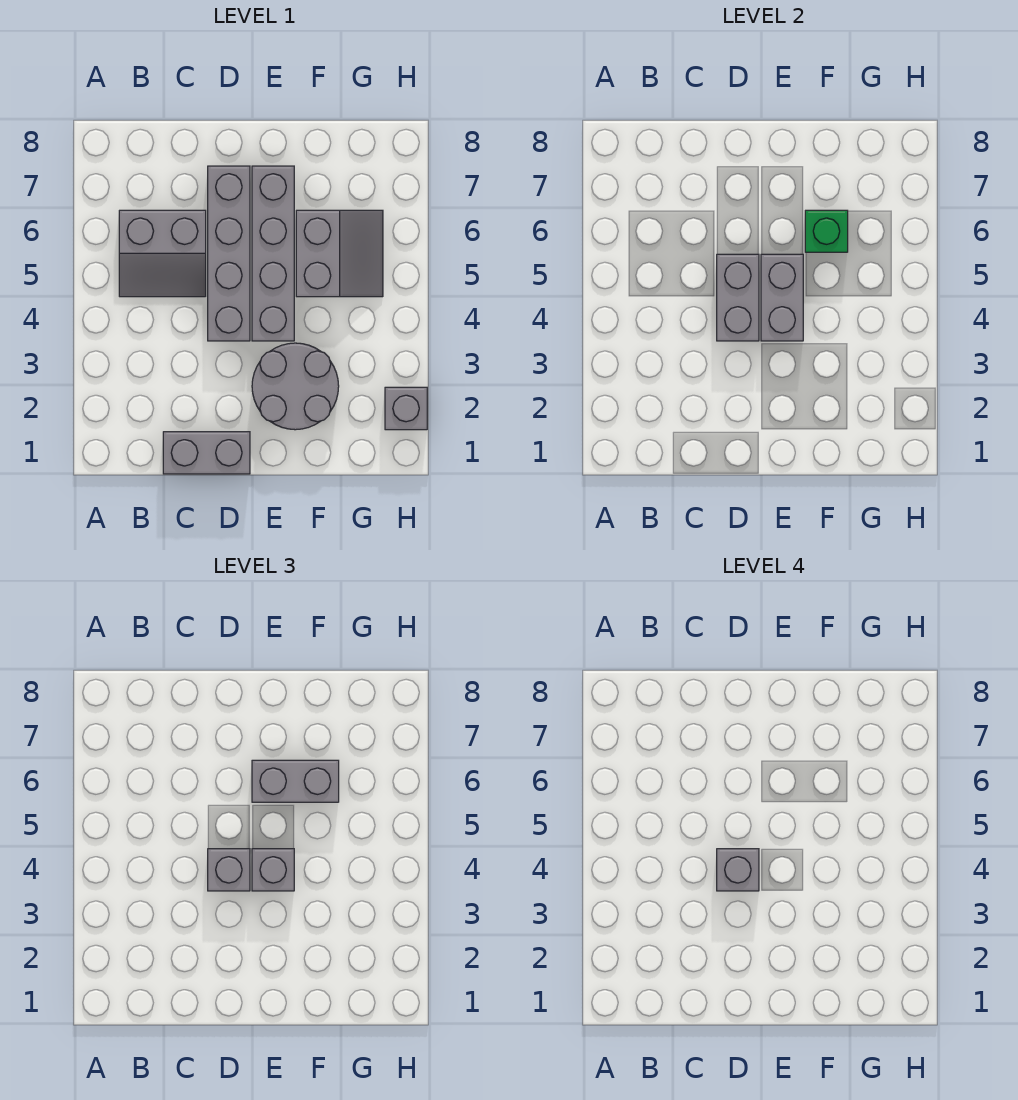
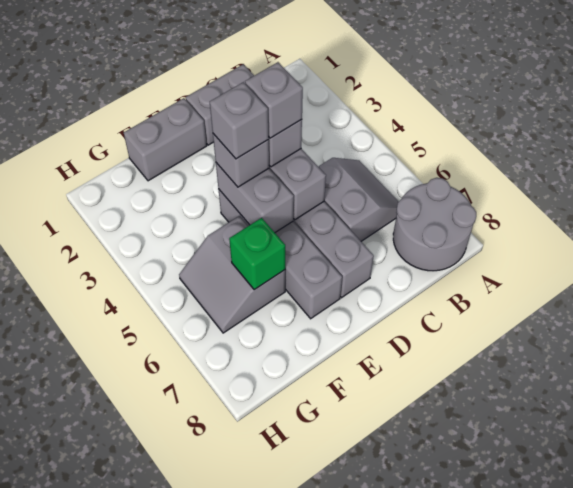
grey 2x2 slope [119,210,206,297] -> grey 2x2 slope turned to [318,158,398,241]
grey 2x2 round brick [252,343,339,430] -> grey 2x2 round brick moved to [393,178,476,271]
grey 1x2 brick [252,760,339,802] -> grey 1x2 brick moved to [124,98,207,181]
grey 1x1 brick [385,387,427,430] -> grey 1x1 brick moved to [210,82,269,159]

